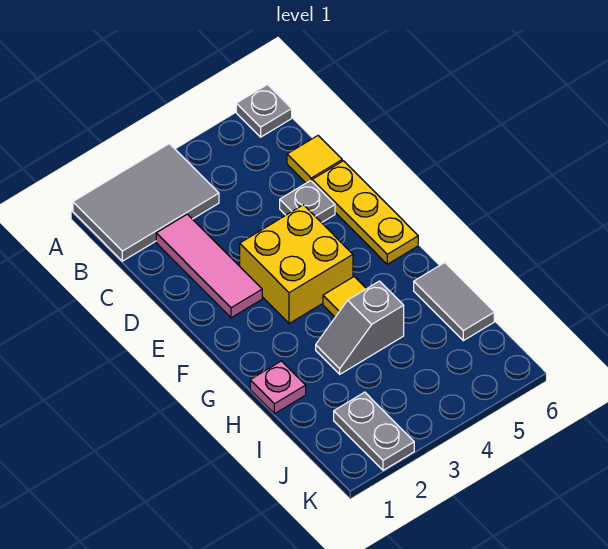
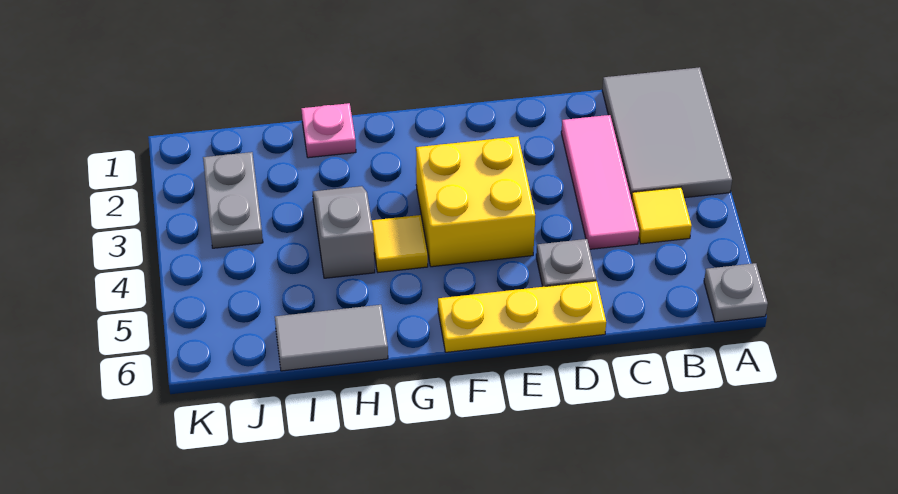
pink 1x3 tile [156,214,262,318] -> pink 1x3 tile turned to [561,115,639,249]
yellow 1x1 tile [287,136,342,183] -> yellow 1x1 tile moved to [631,187,692,244]
grey 1x2 plate [334,392,414,470] -> grey 1x2 plate turned to [203,152,263,248]

